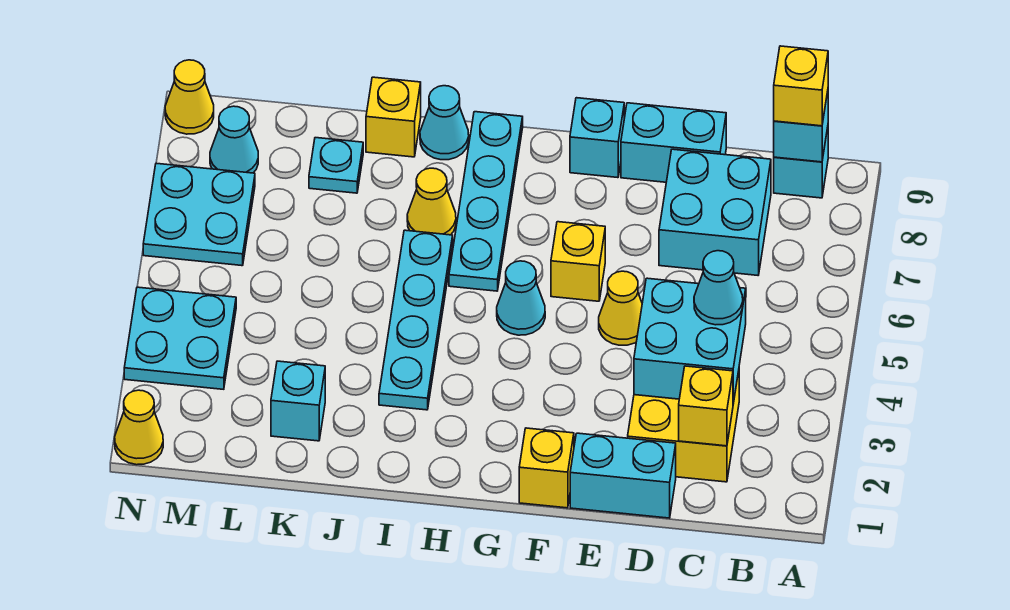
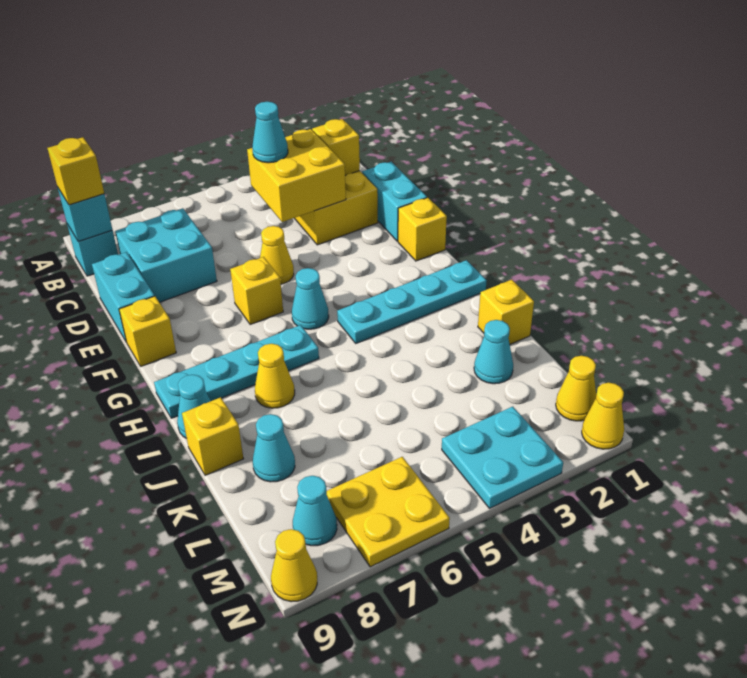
cyan 2x2 brick [634,278,746,403] -> yellow 2x2 brick [247,129,346,222]
cyan 1x1 brick [570,98,624,178] -> yellow 1x1 brick [119,296,176,366]
cyan 1x4 plate [379,230,453,410] -> cyan 1x4 plate moved to [337,260,487,343]
none -> yellow 1x1 brick [478,280,534,344]
cyan 1x1 brick [271,361,325,441] -> cyan 1x1 cone [474,320,513,384]
cyan 1x1 plate [309,138,363,193] -> cyan 1x1 cone [253,414,295,482]
none -> yellow 1x1 cone [556,356,596,421]
cyan 2x2 plate [143,163,255,266] -> yellow 2x2 plate [326,457,450,567]

